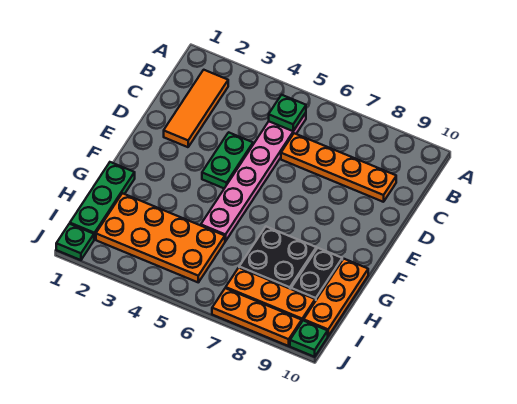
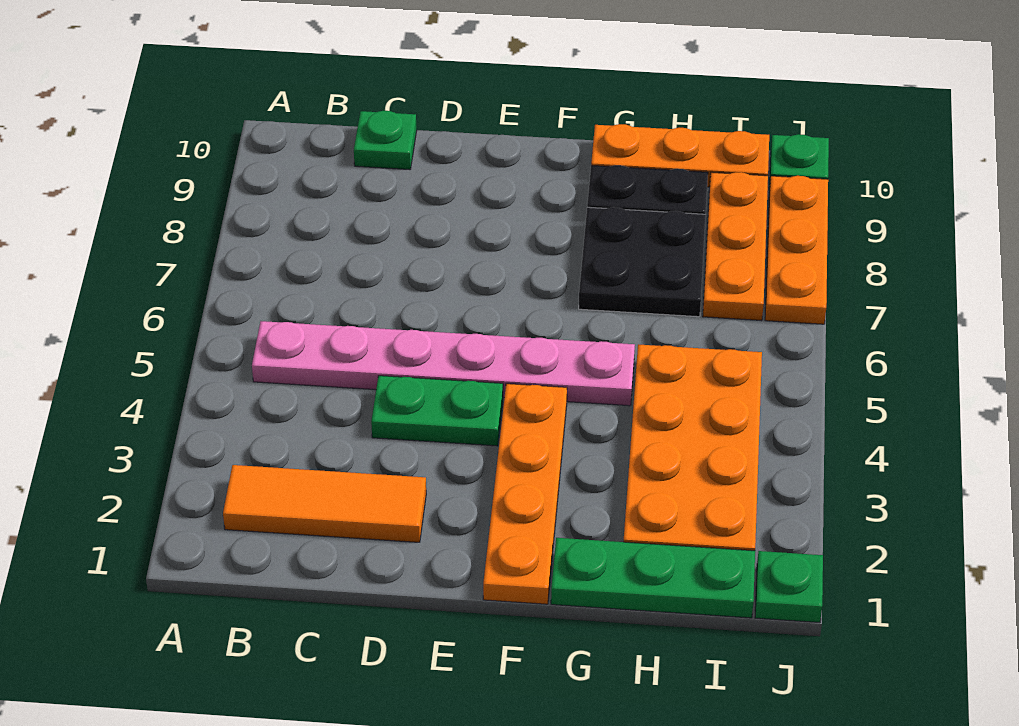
green 1x1 plate [269,95,306,131] -> green 1x1 plate moved to [354,111,417,170]
orange 1x4 plate [281,133,396,202] -> orange 1x4 plate moved to [483,384,567,604]

